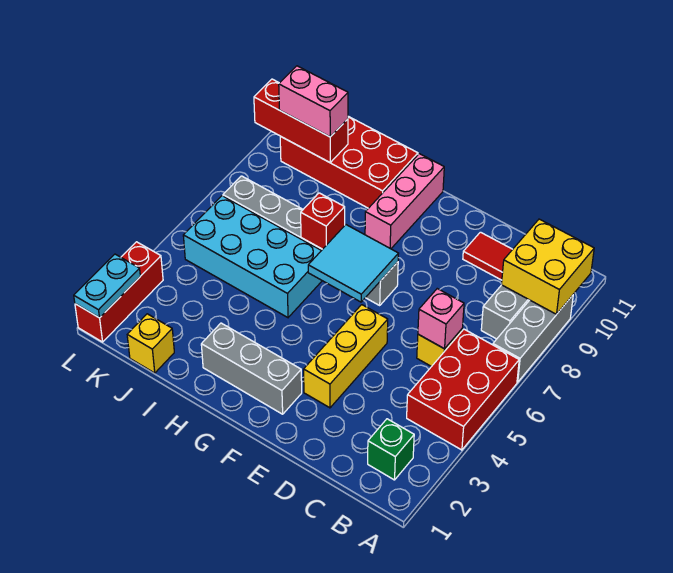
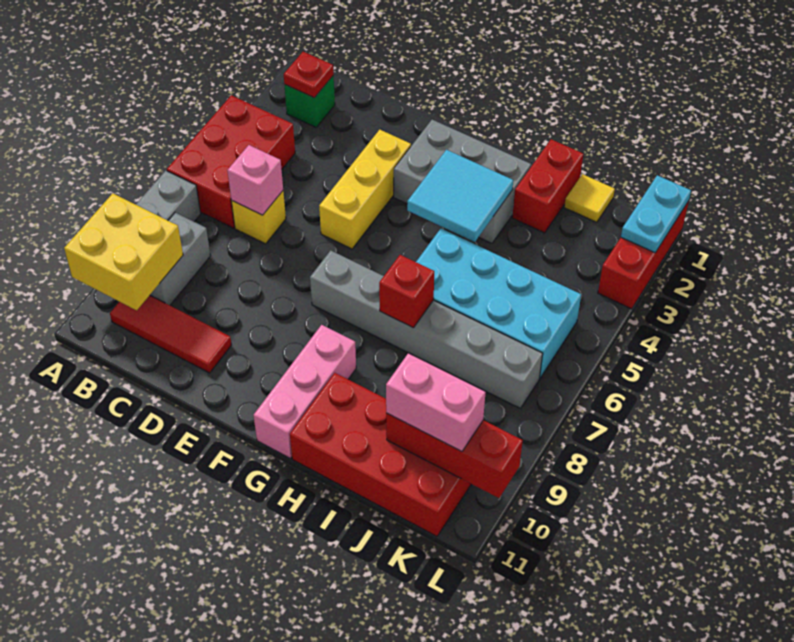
none -> red 1x1 plate [284,52,334,98]
grey 1x3 brick [201,323,302,414] -> grey 2x3 brick [394,120,531,243]
cyan 2x2 tile [308,225,399,302] -> cyan 2x2 tile moved to [407,150,513,242]
none -> red 1x2 brick [512,139,583,233]
yellow 1x1 brick [127,314,174,373] -> yellow 1x1 tile [564,174,615,222]

